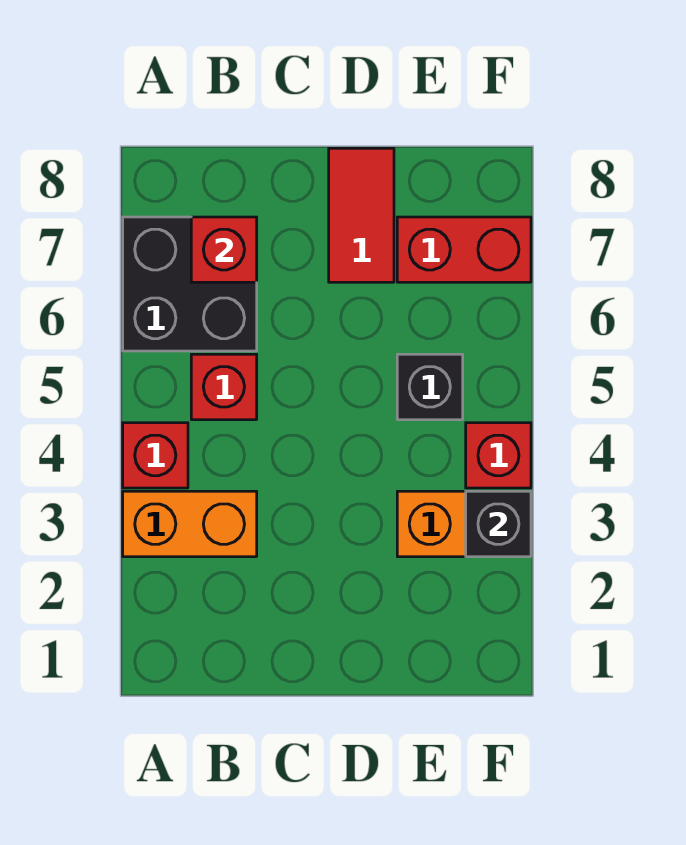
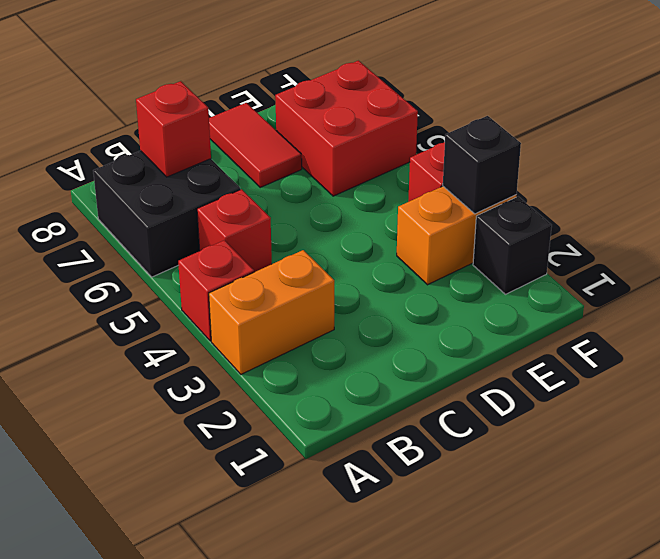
black 1x1 brick [397,354,463,420] -> black 1x1 brick moved to [473,197,552,294]
red 1x2 brick [397,217,531,282] -> red 2x2 brick [275,61,418,196]

